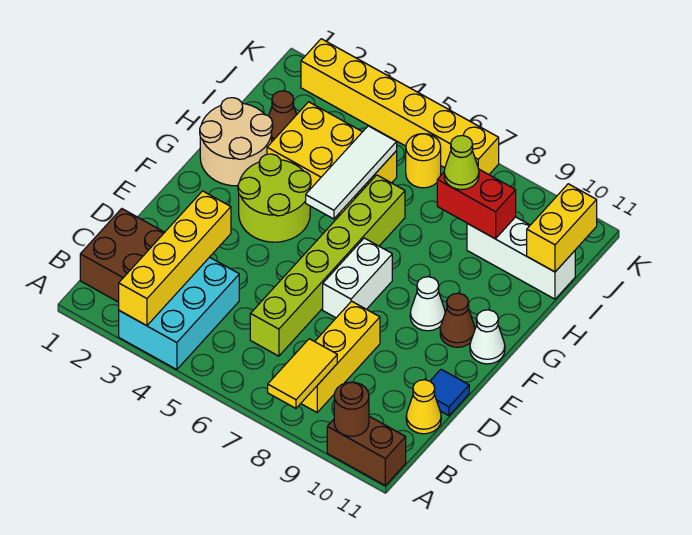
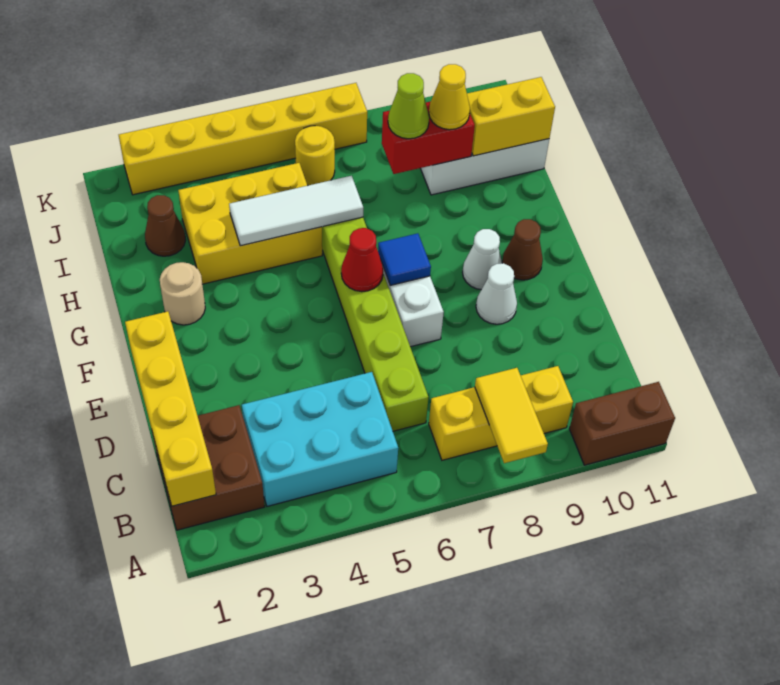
cyan 2x3 brick [119,257,239,370] -> cyan 2x3 brick turned to [242,372,398,506]
yellow 1x4 brick [119,191,231,326] -> yellow 1x4 brick moved to [125,311,216,506]
brown 1x1 round brick [334,382,369,436] -> none
yellow 1x3 brick [301,301,380,412] -> yellow 1x3 brick turned to [429,366,573,460]
yellow 1x1 cone [406,380,441,434] -> yellow 1x1 cone moved to [429,64,470,130]
blue 1x1 tile [430,369,469,416] -> blue 1x1 tile moved to [378,233,431,285]
lime 2x2 round brick [238,154,311,242] -> none
none -> red 1x1 cone [341,228,383,292]
white 1x1 cone [470,310,505,364] -> white 1x1 cone moved to [476,263,517,324]
tan 2x2 round brick [200,98,273,186] -> tan 1x1 round brick [160,262,205,325]
white 1x3 tile [306,126,397,219] -> white 1x3 tile turned to [229,176,363,246]
yellow 1x2 brick [527,184,597,272] -> yellow 1x2 brick turned to [467,77,555,156]

